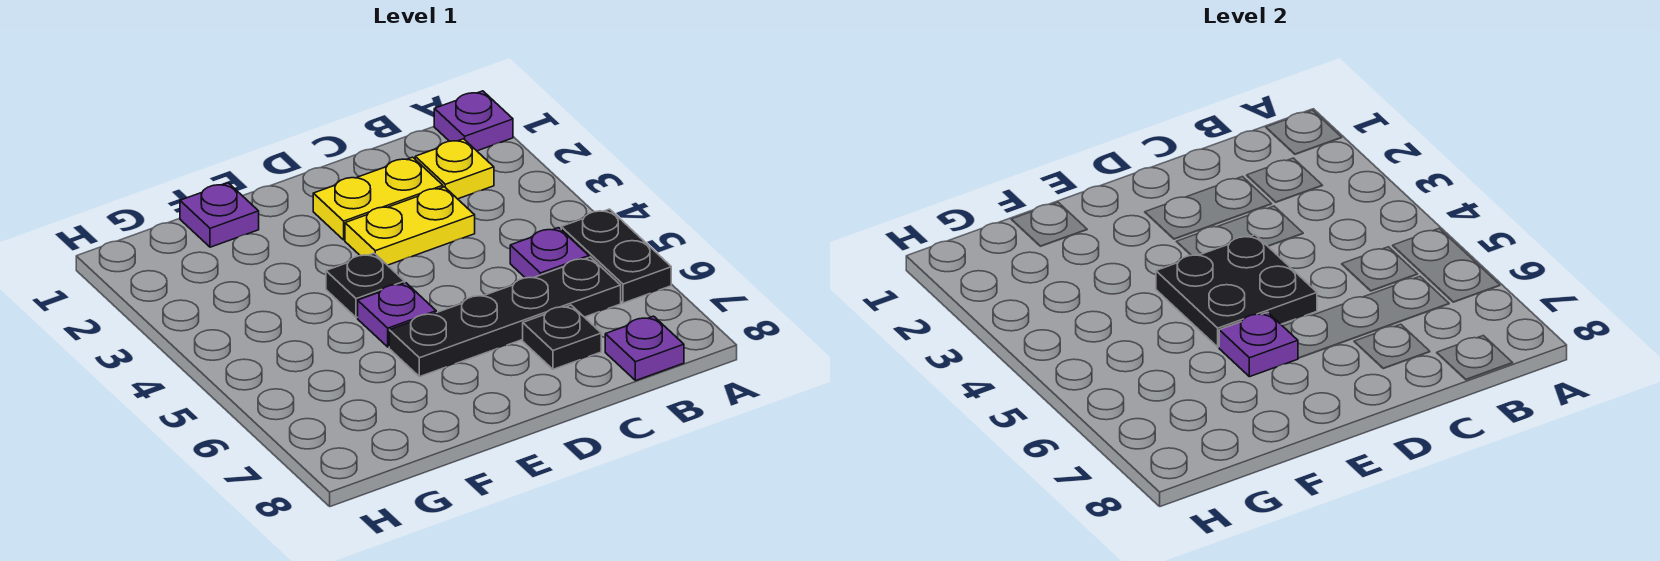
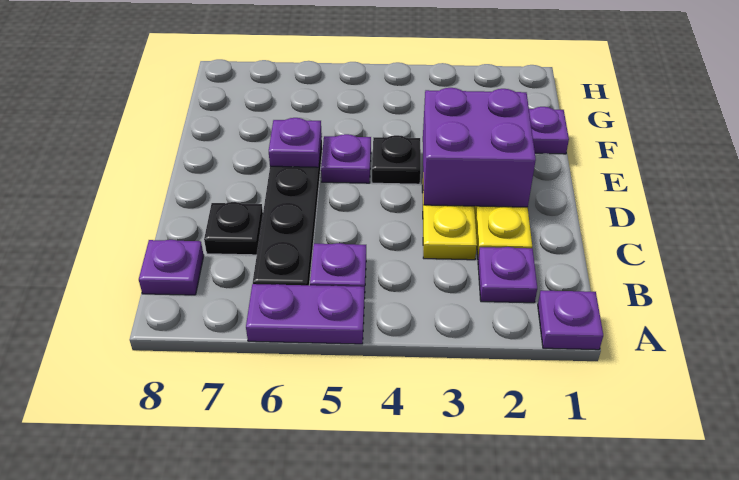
black 1x2 plate [561,209,671,303] -> purple 1x2 plate [246,284,364,344]
yellow 1x1 plate [415,139,494,199] -> purple 1x1 plate [478,247,537,303]
none -> purple 2x2 brick [423,88,536,207]
black 2x2 plate [1156,235,1317,347] -> none

